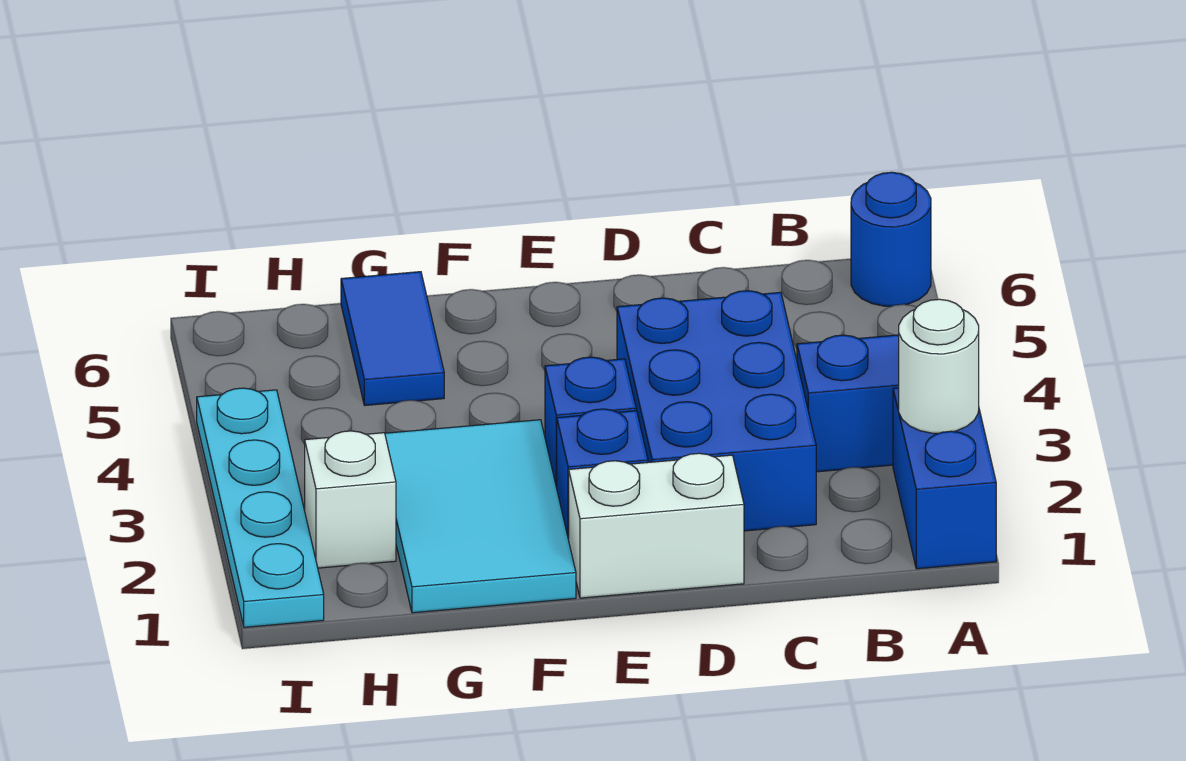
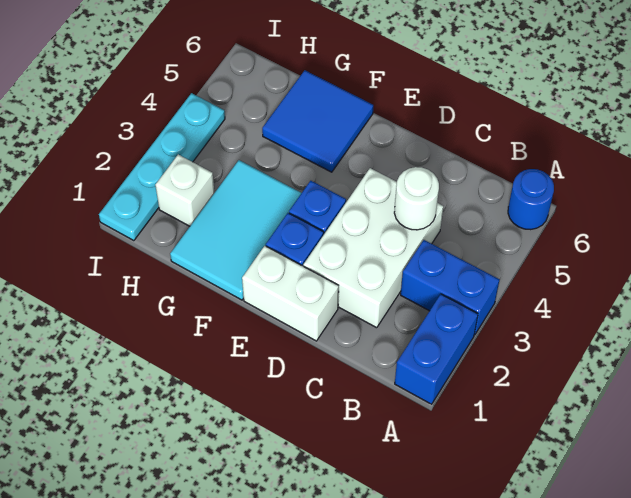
white 1x1 round brick [899,299,979,433] -> white 1x1 round brick moved to [394,167,439,230]
blue 2x3 brick [617,291,816,531] -> white 2x3 brick [303,168,443,328]
blue 1x2 tile [341,272,444,405] -> blue 2x2 tile [262,70,373,172]

